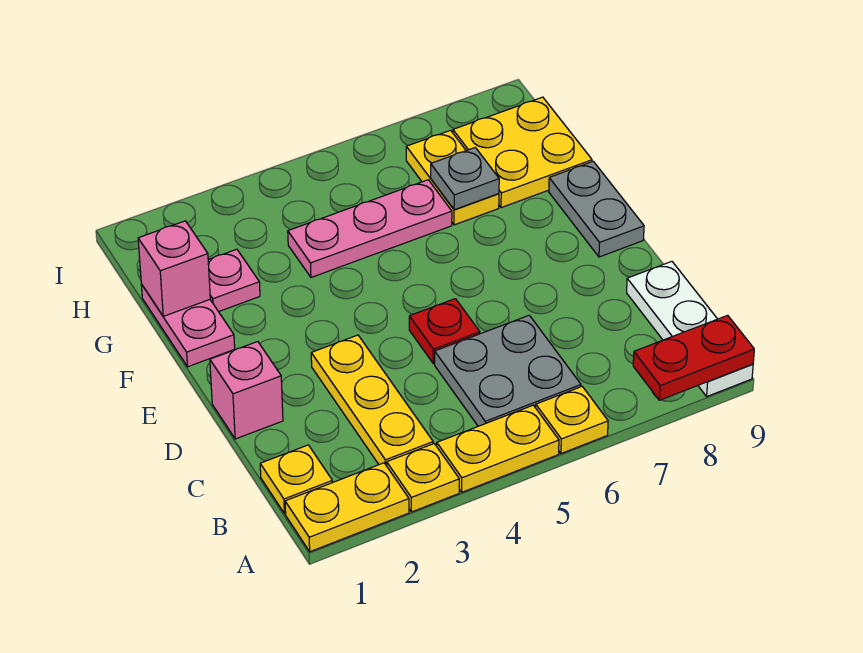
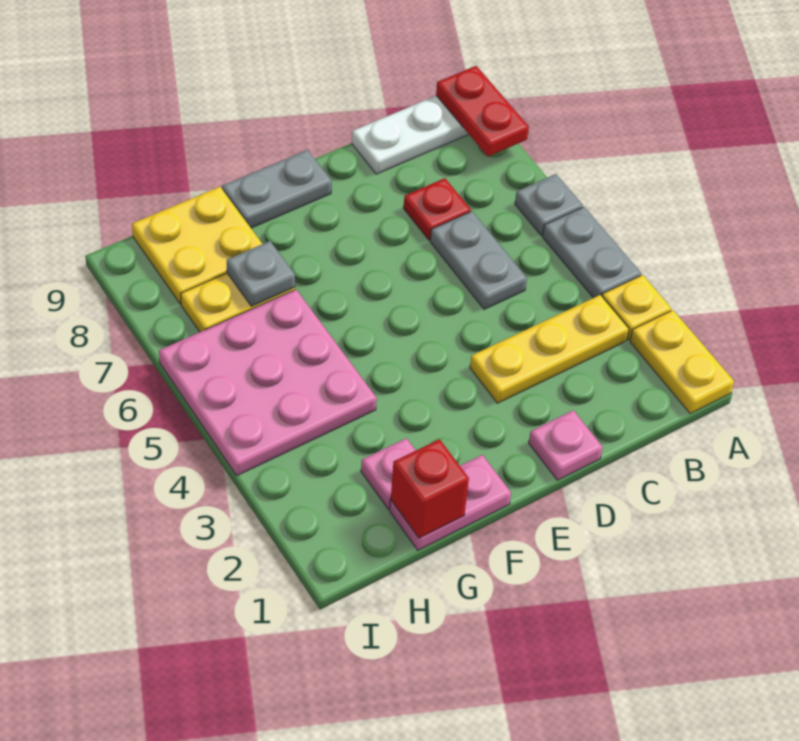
yellow 1x2 plate [437,405,559,492] -> grey 1x2 plate [543,207,641,298]
yellow 1x1 plate [536,387,608,453] -> grey 1x1 plate [515,174,583,236]
yellow 1x1 plate [260,445,333,514] -> none
grey 2x2 plate [435,315,581,426] -> grey 1x2 plate [430,211,527,309]
pink 1x1 brick [210,342,283,439] -> pink 1x1 plate [529,410,603,480]
red 1x1 plate [409,299,480,364] -> red 1x1 plate moved to [404,178,471,240]
pink 1x1 brick [138,221,210,316] -> red 1x1 brick [391,439,469,538]
pink 1x3 plate [288,180,452,277] -> pink 3x3 plate [159,290,377,475]

